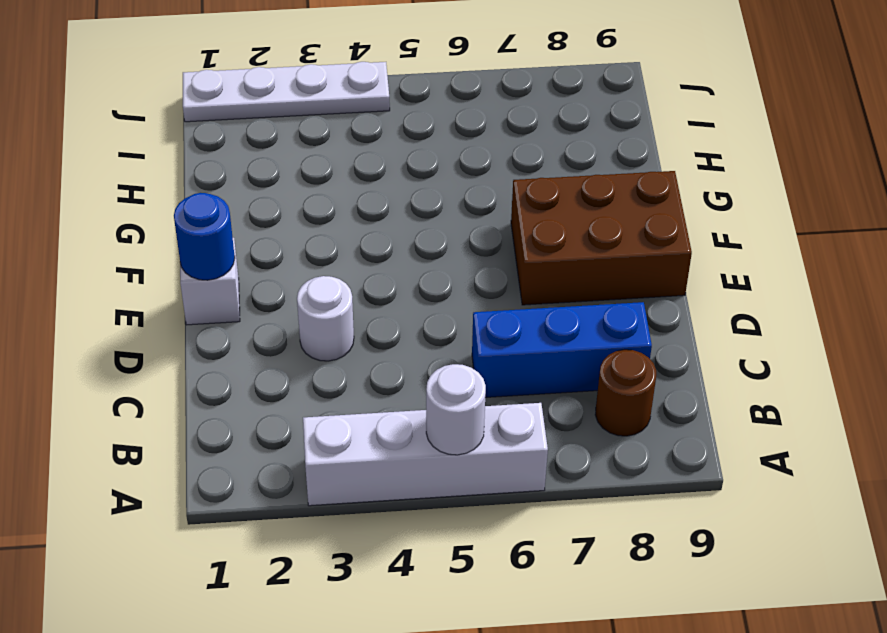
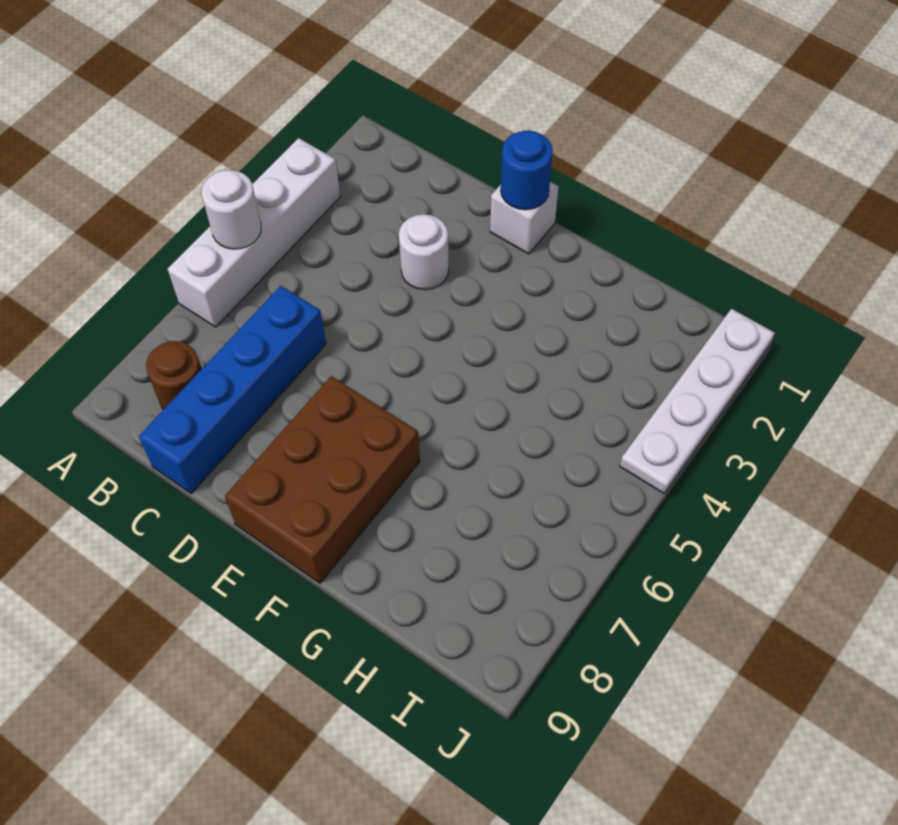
blue 1x3 brick [472,302,652,398] -> blue 1x4 brick [139,286,326,494]

